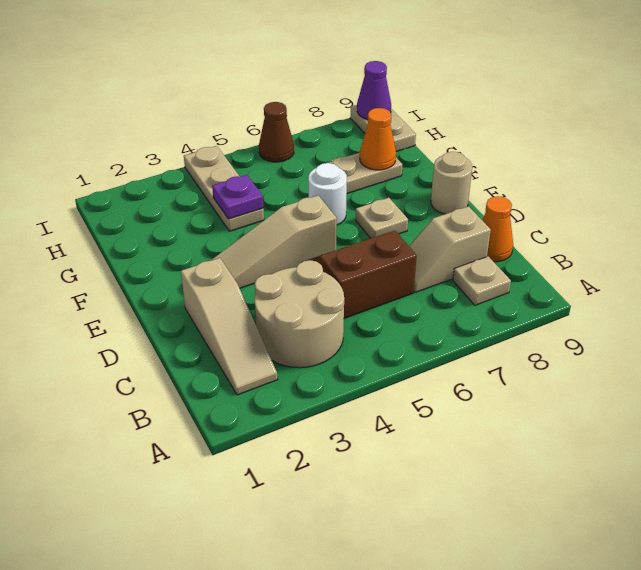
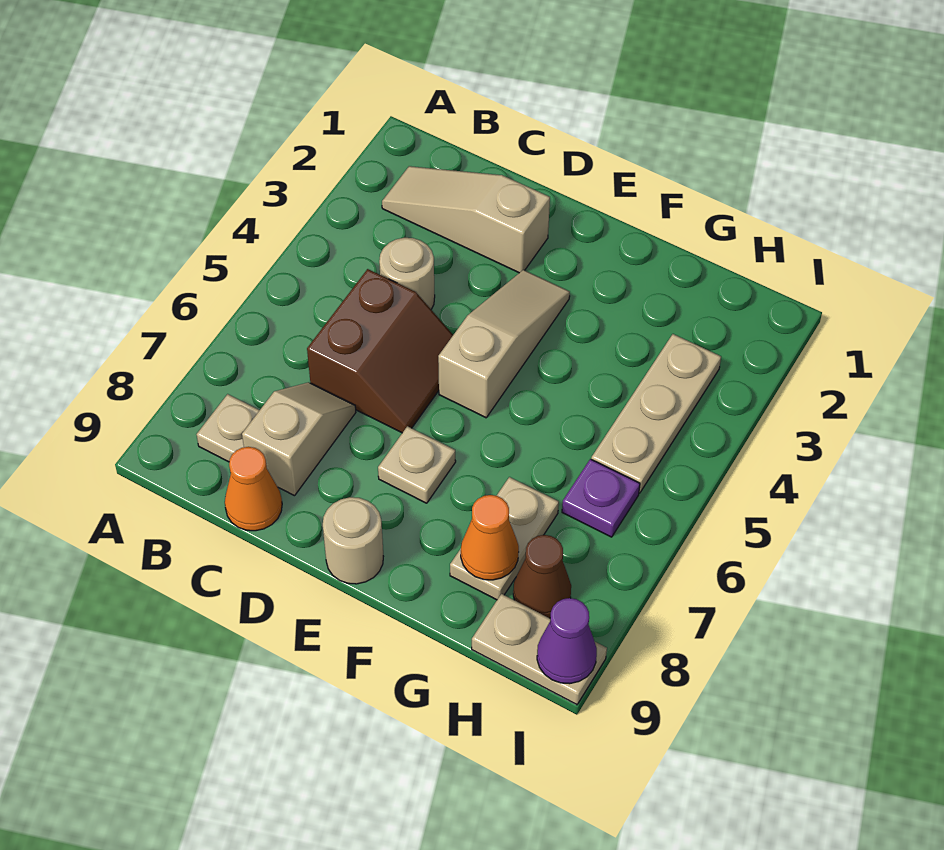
tan 2x2 round brick [254,260,344,368] -> tan 1x1 round brick [379,238,435,309]
white 1x1 round brick [308,163,347,225] -> none
tan 1x3 plate [184,146,264,231] -> tan 1x3 plate turned to [591,334,721,493]
purple 1x1 plate [212,175,263,219] -> purple 1x1 plate moved to [562,459,640,537]
brown 1x1 cone [259,102,294,162] -> brown 1x1 cone moved to [513,535,571,618]

